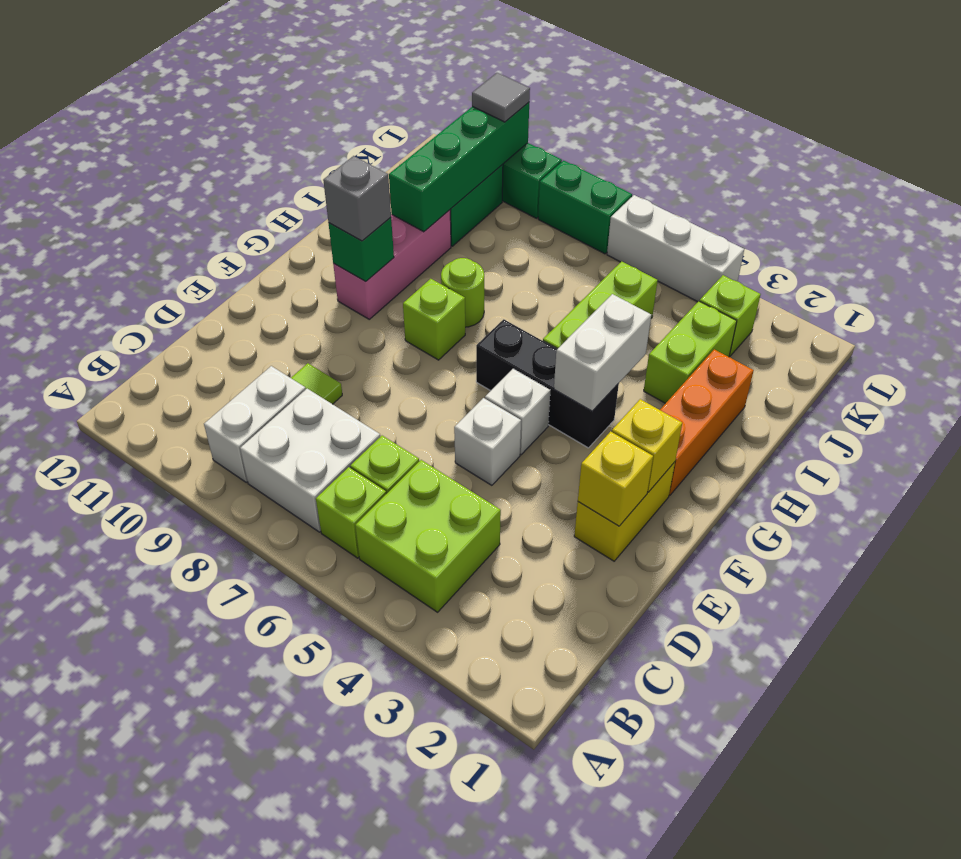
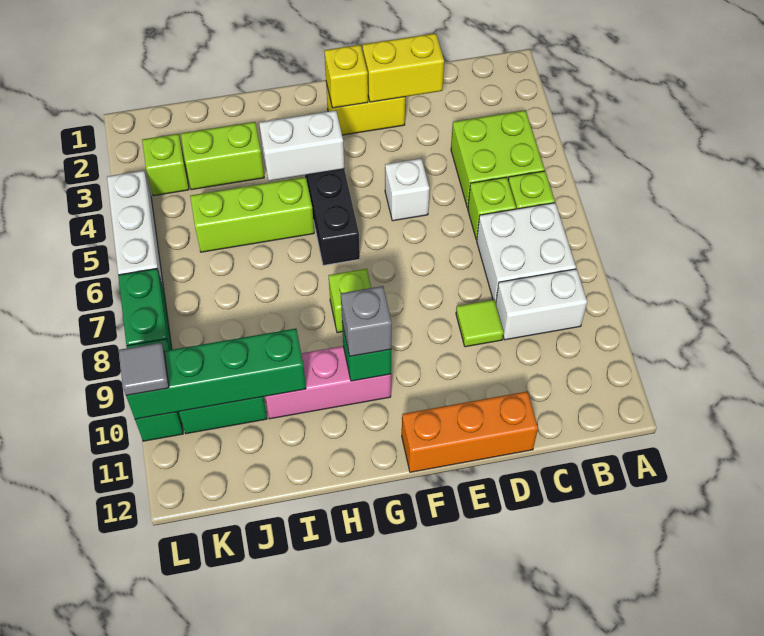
yellow 1x1 brick [578,431,653,526] -> yellow 1x2 brick [363,33,444,102]
white 1x1 brick [485,369,550,455] -> none
orange 1x3 brick [660,349,754,496] -> orange 1x3 brick moved to [402,391,538,472]
lime 1x1 round brick [441,258,484,327] -> none

